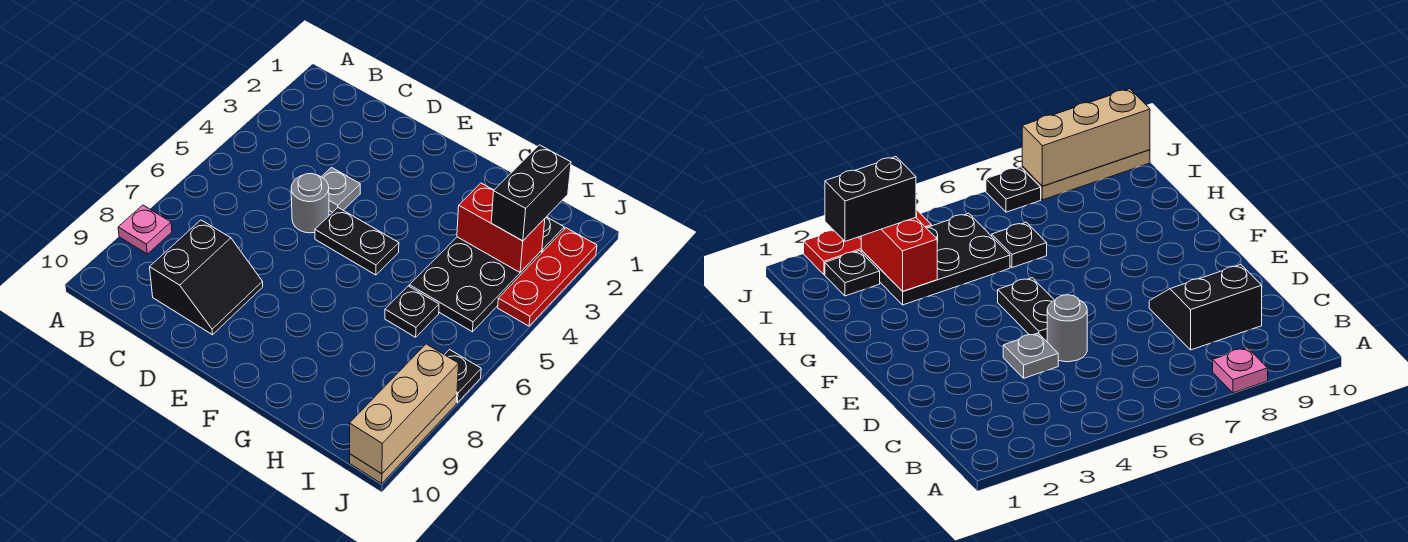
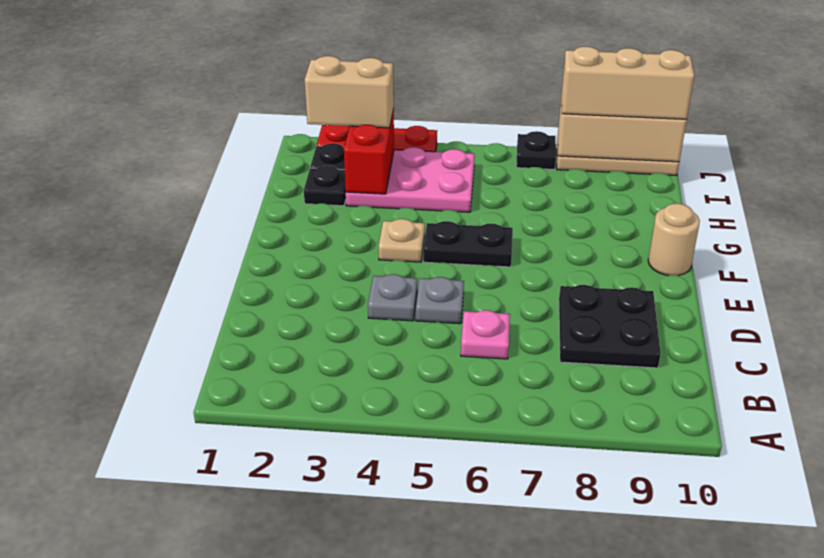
pink 1x1 plate [118,205,172,254] -> pink 1x1 plate moved to [461,310,510,359]
black 2x2 slope [150,220,263,335] -> black 2x2 plate [559,285,661,368]
grey 1x1 round brick [291,173,329,233] -> grey 1x1 plate [416,277,464,324]
black 1x2 plate [315,208,399,275] -> black 1x2 plate turned to [423,221,513,267]
none -> tan 1x1 plate [378,219,425,262]
none -> tan 1x1 round brick [648,203,700,276]
black 2x3 plate [409,237,542,332] -> pink 2x3 plate [346,147,475,212]
black 1x1 plate [385,286,439,337] -> black 1x1 plate moved to [304,166,346,206]
black 1x2 brick [491,145,571,241] -> tan 1x2 brick [305,56,394,128]
none -> tan 1x3 brick [562,46,694,120]

